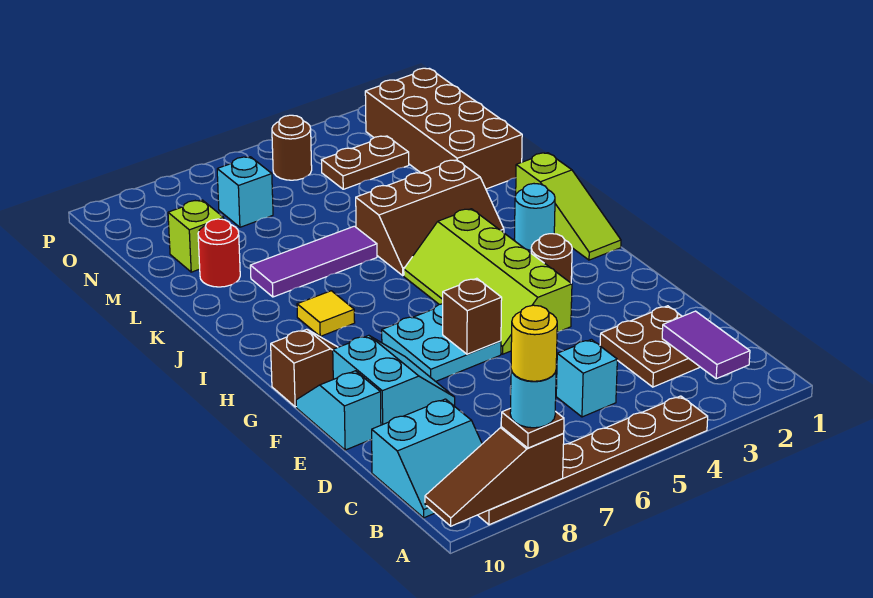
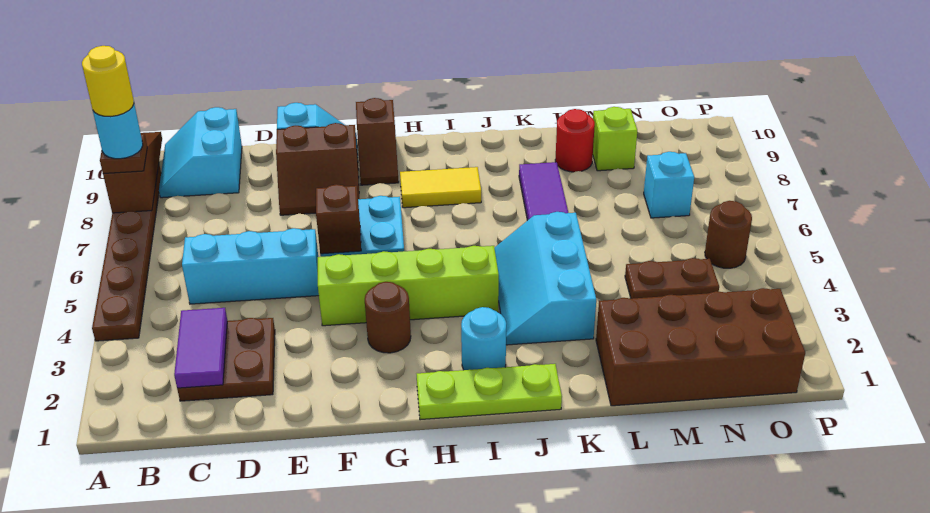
purple 1x2 tile [662,311,750,379] -> purple 1x2 tile turned to [174,308,227,388]
cyan 1x1 brick [556,339,617,417] -> cyan 1x3 brick [182,228,319,304]
cyan 2x2 slope [333,335,455,425] -> brown 2x2 slope [276,123,359,215]
lime 1x3 slope [516,153,621,260] -> lime 1x3 plate [417,364,562,420]
yellow 1x1 tile [297,291,355,336] -> yellow 1x2 tile [400,167,481,208]
brown 2x3 slope [356,160,504,275] -> cyan 2x3 slope [495,212,596,345]
brown 1x2 plate [322,136,409,189] -> brown 1x2 plate turned to [625,258,719,299]

